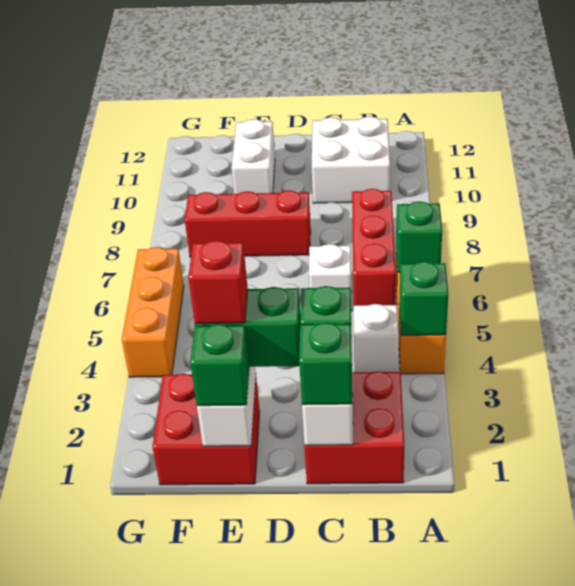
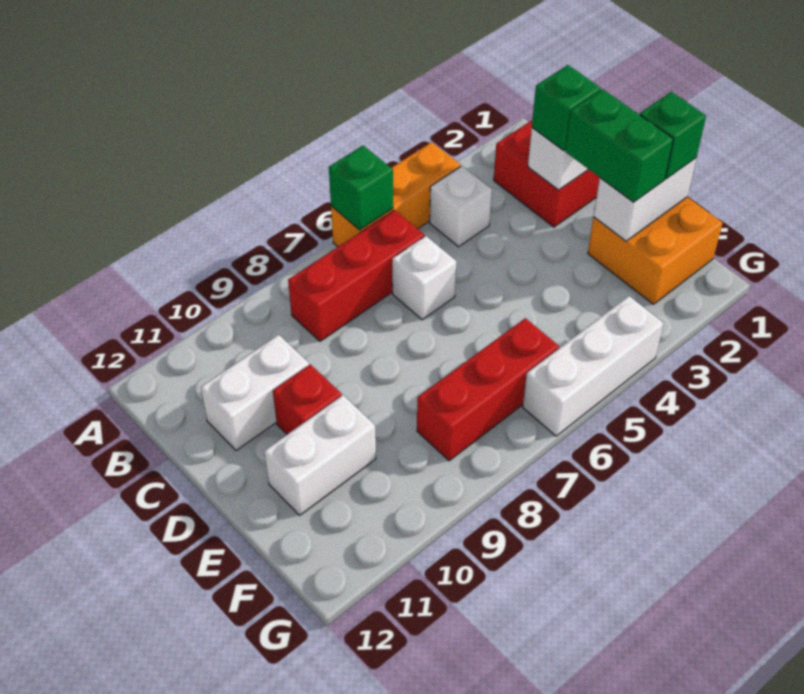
green 1x1 brick [399,262,448,335] -> none
white 2x2 brick [312,116,390,203] -> white 1x2 brick [201,335,309,451]
green 1x1 brick [299,323,352,405] -> none
red 1x3 brick [185,190,311,257] -> red 1x3 brick turned to [417,318,559,461]
red 2x2 brick [152,374,260,485] -> orange 2x2 brick [588,197,723,304]
red 1x1 brick [188,240,248,324] -> red 1x1 brick moved to [273,364,342,434]
orange 1x3 brick [122,247,184,377] -> white 1x3 brick [523,296,664,436]

